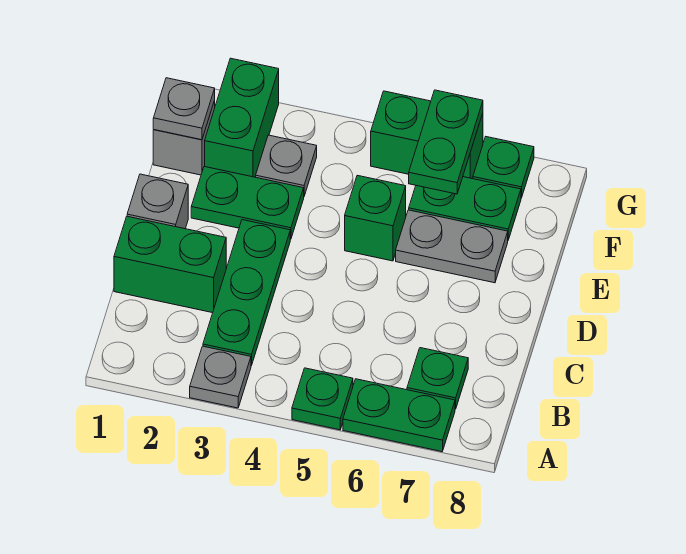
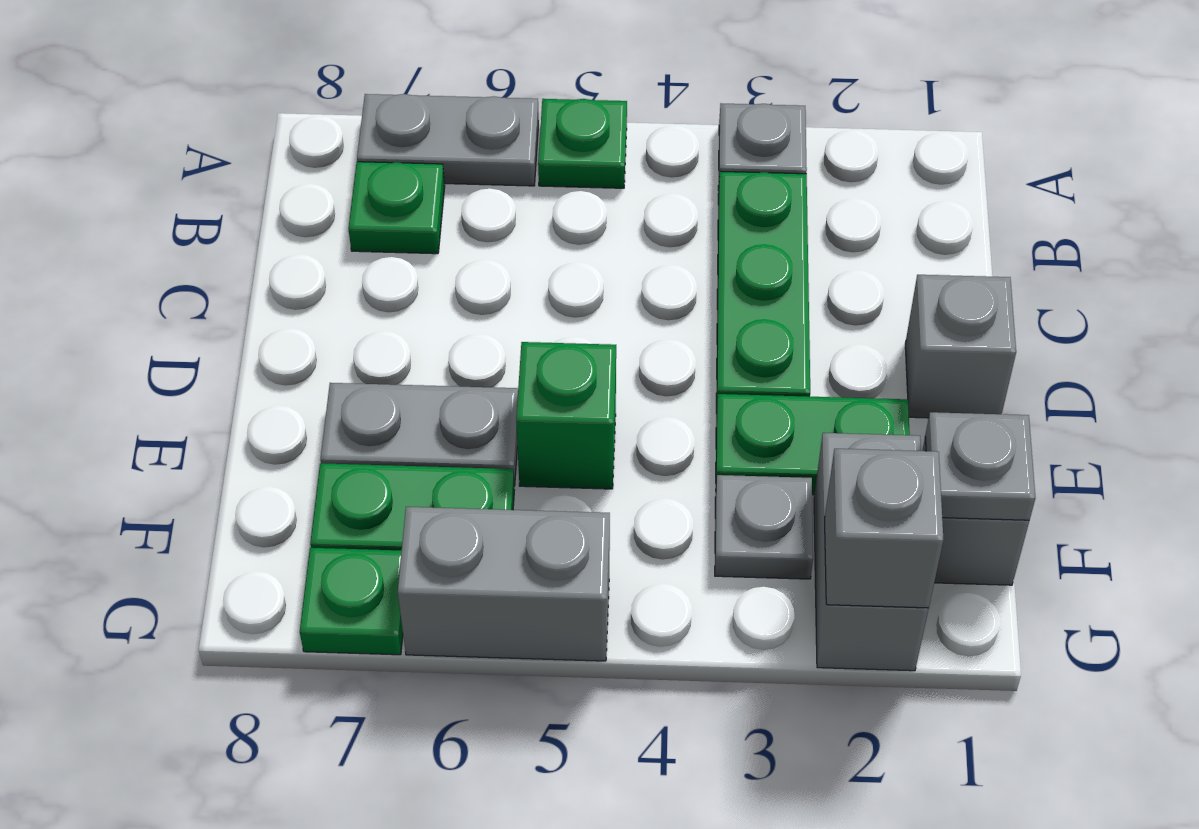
green 1x2 plate [343,379,455,452] -> grey 1x2 plate [357,94,539,186]
green 1x2 brick [114,216,226,313] -> none
green 1x2 brick [205,58,279,177] -> grey 1x2 brick [814,433,929,671]
green 1x2 plate [409,90,483,194] -> none
none -> grey 1x1 brick [825,449,944,608]
green 1x2 brick [371,91,483,179] -> grey 1x2 brick [398,507,610,661]

